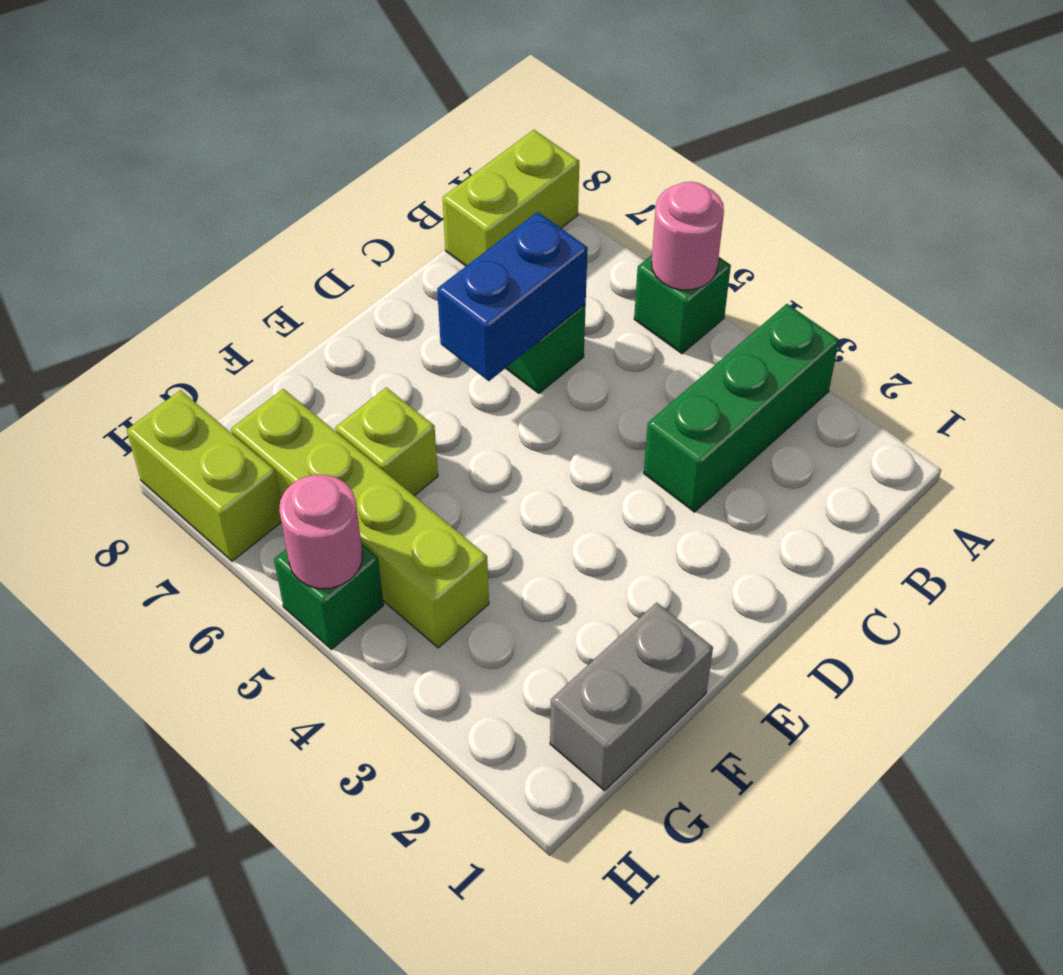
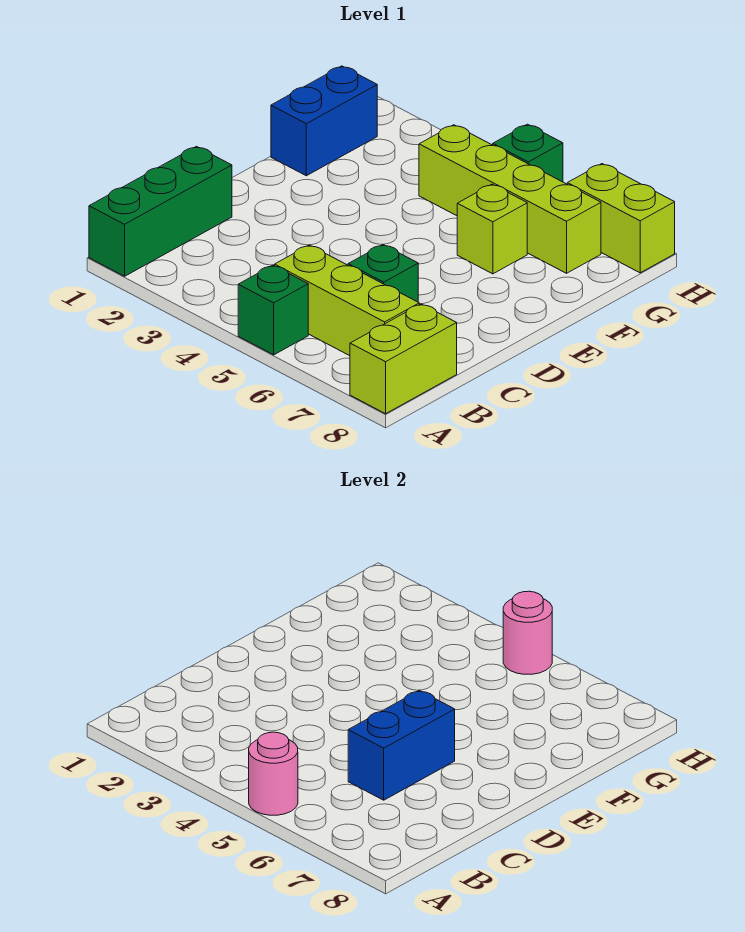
green 1x3 brick [644,304,839,512] -> green 1x3 brick moved to [89,146,232,276]
none -> lime 1x3 brick [275,245,419,356]
grey 1x2 brick [550,602,713,791] -> blue 1x2 brick [271,66,377,176]

